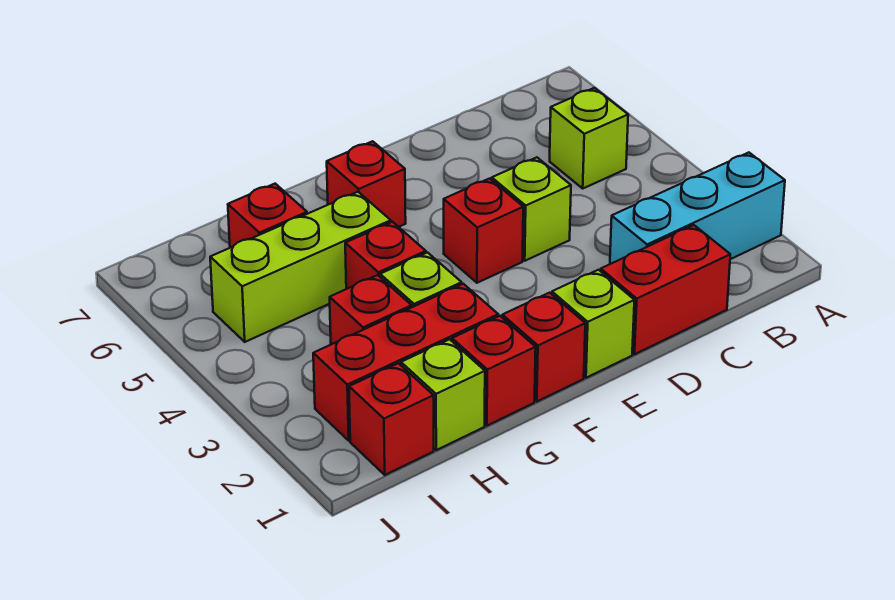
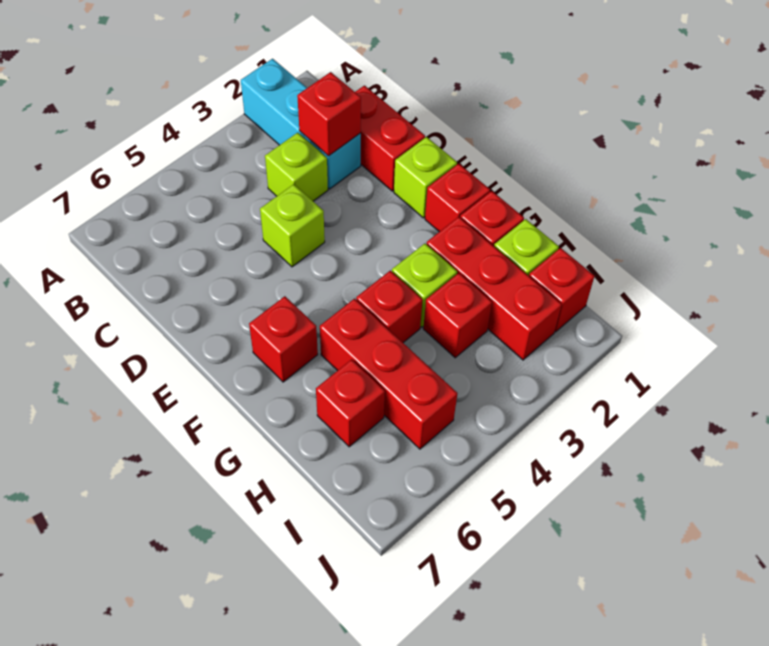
lime 1x1 brick [550,88,628,188] -> lime 1x1 brick moved to [265,133,328,201]
red 1x1 brick [444,179,523,283] -> red 1x1 brick moved to [297,72,361,156]
lime 1x3 brick [210,192,391,342] -> red 1x3 brick [320,299,457,449]

